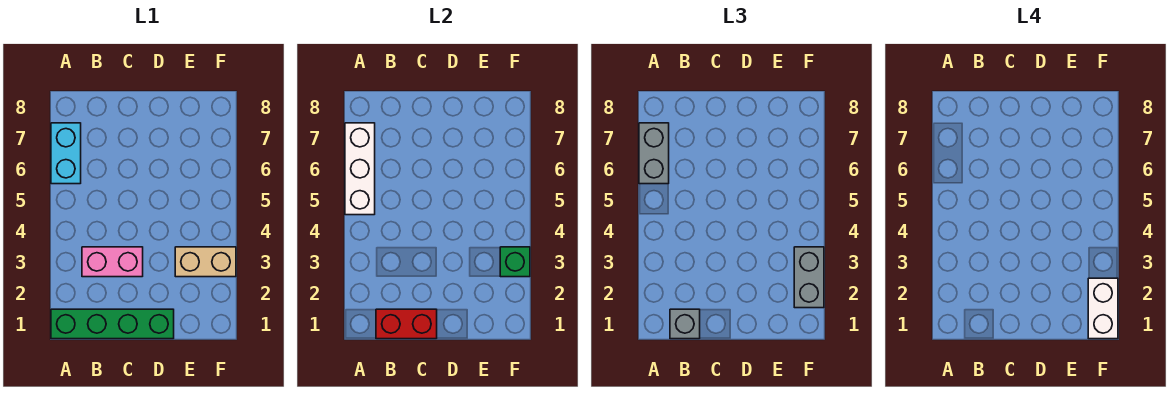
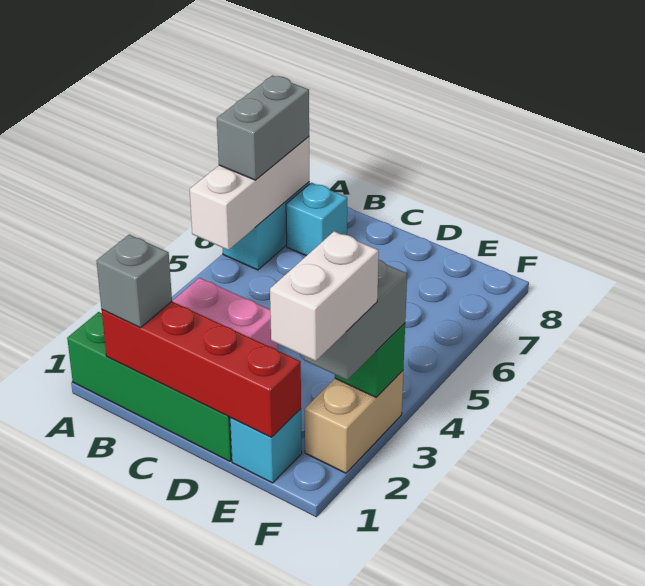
red 1x2 brick [376,309,437,339] -> red 1x4 brick [102,302,301,437]
none -> cyan 1x1 brick [286,183,347,256]
none -> cyan 1x1 brick [230,409,302,483]
tan 1x2 brick [175,247,236,277] -> tan 1x2 brick turned to [305,371,403,473]

